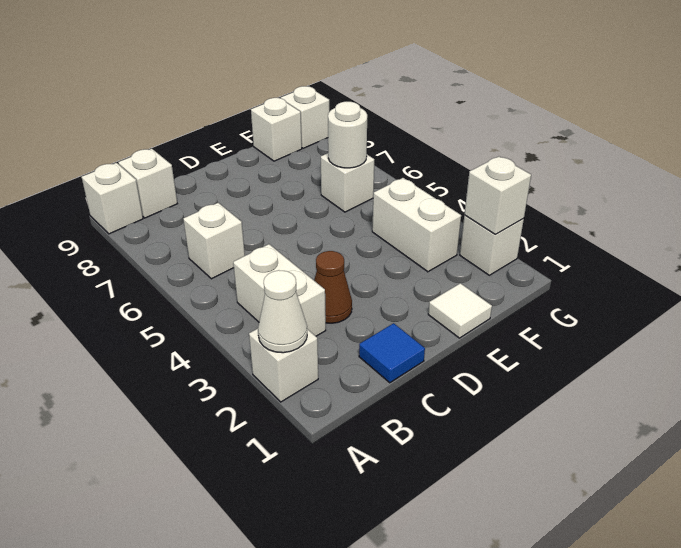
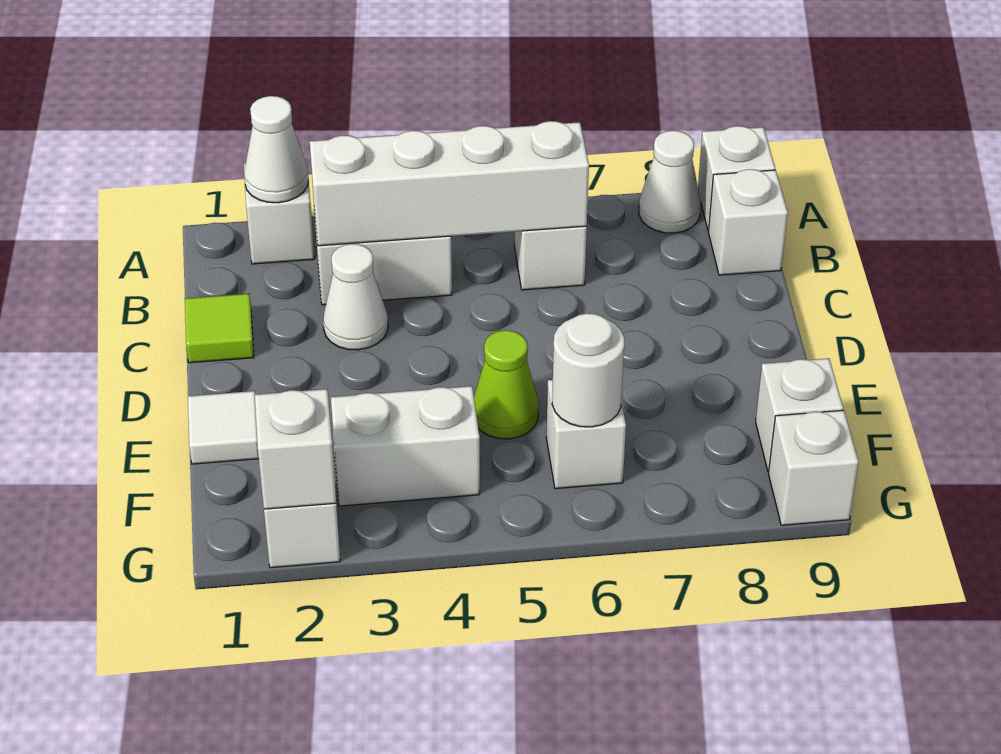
none -> white 1x1 cone [639,131,701,233]
none -> white 1x4 brick [310,121,589,246]
blue 1x1 tile [359,323,425,383] -> lime 1x1 tile [185,294,254,363]
brown 1x1 cone [314,251,352,323] -> white 1x1 cone [323,244,388,350]
none -> lime 1x1 cone [474,330,539,439]

